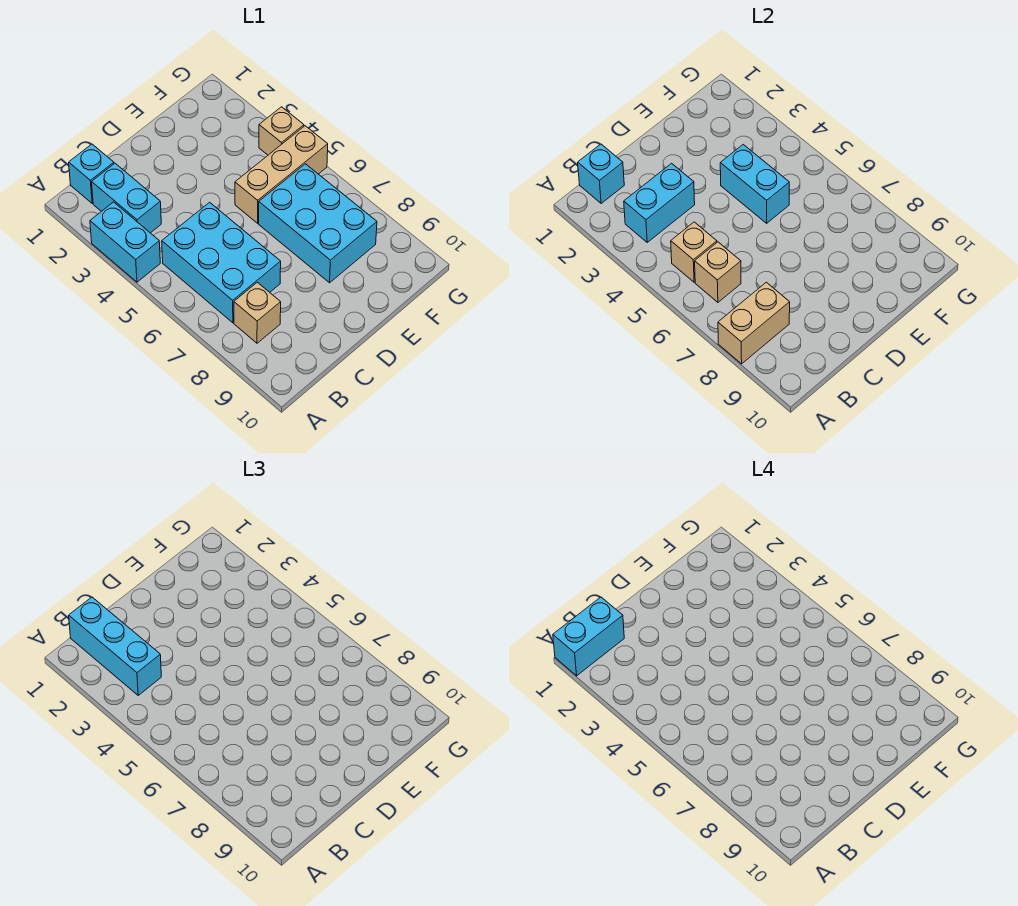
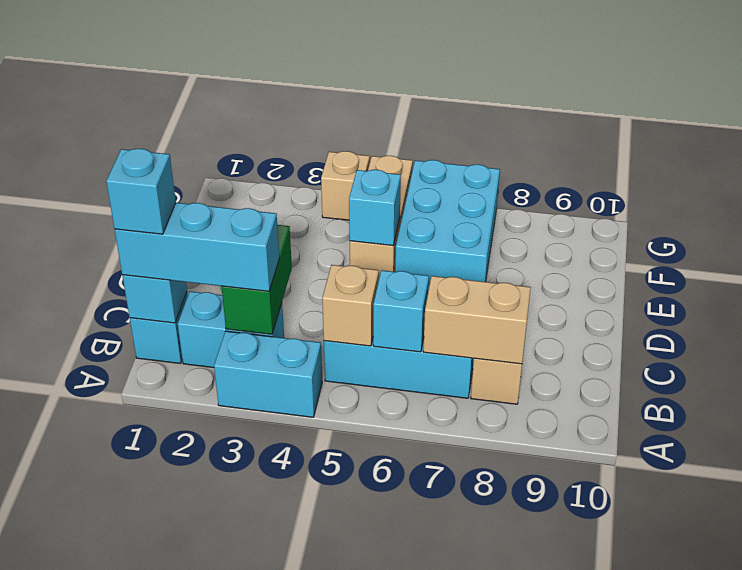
cyan 1x2 brick [553,597,624,676] -> cyan 1x1 brick [106,149,176,234]
tan 1x2 brick [718,282,790,364] -> tan 1x2 brick turned to [423,276,531,364]
cyan 1x2 brick [624,163,695,242] -> green 1x2 brick [221,225,292,334]
tan 1x1 brick [695,242,741,302] -> cyan 1x1 brick [373,270,429,352]
cyan 1x2 brick [720,145,789,223] -> cyan 1x1 brick [349,170,401,245]
cyan 2x3 brick [259,164,377,283] -> cyan 2x3 brick turned to [395,160,500,284]

